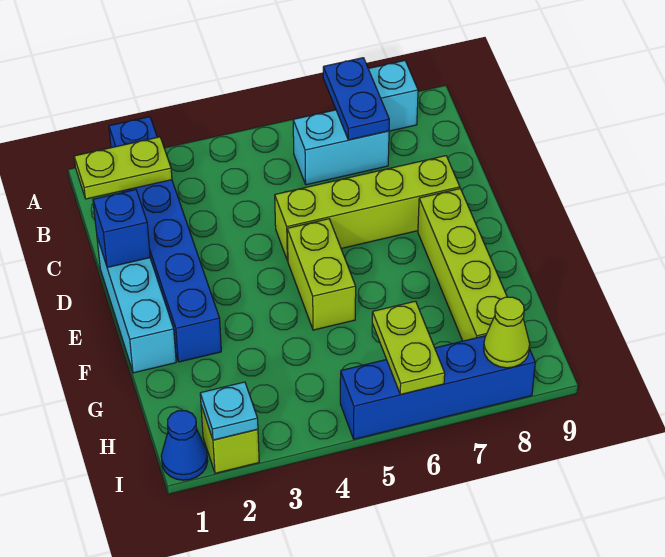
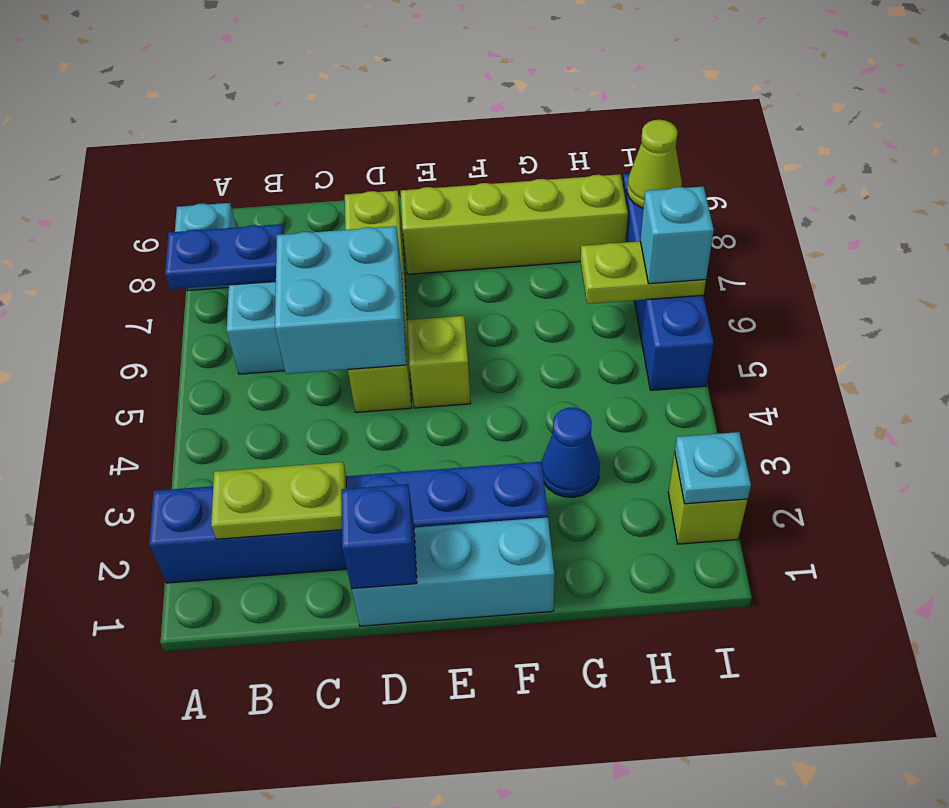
lime 1x2 plate [74,137,172,199] -> lime 1x2 plate turned to [211,462,346,539]
none -> cyan 2x2 brick [275,226,406,374]
lime 1x2 brick [287,219,356,330] -> lime 1x1 brick [407,316,471,408]
blue 1x1 cone [161,411,208,480] -> blue 1x1 cone moved to [542,407,600,497]
none -> cyan 1x1 brick [640,186,714,284]

